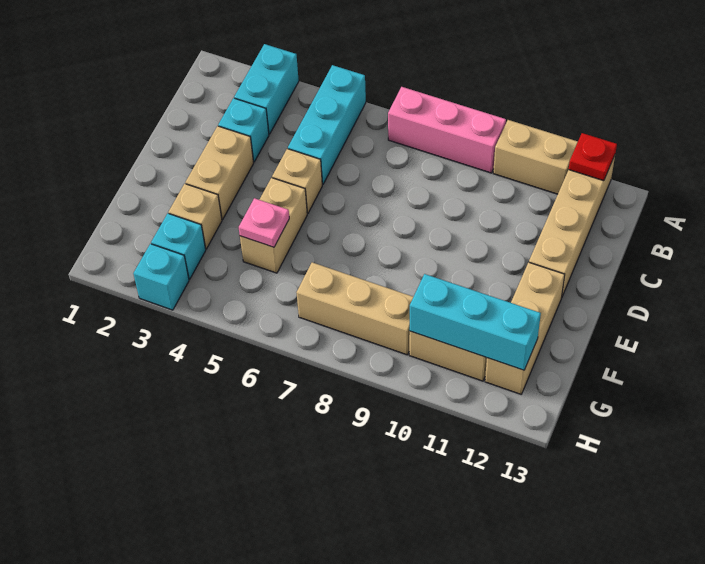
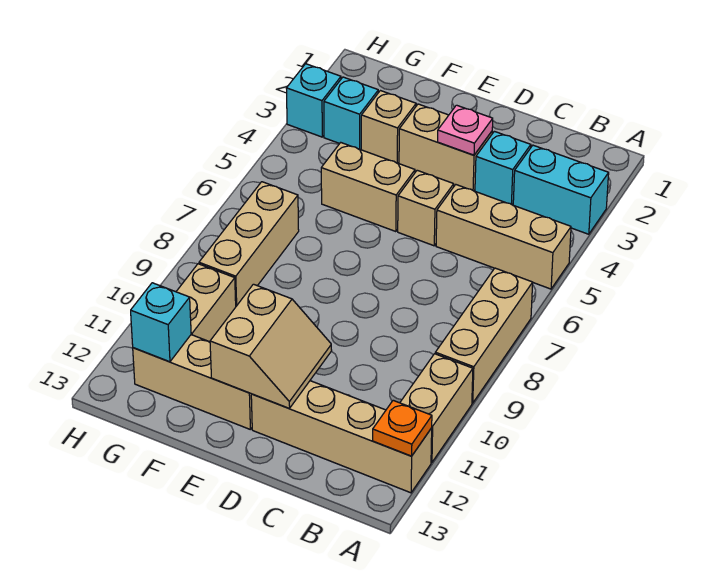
cyan 1x3 brick [288,65,366,185] -> tan 1x3 brick [436,185,571,289]
pink 1x3 brick [388,87,506,173] -> tan 1x3 brick [435,268,533,403]
red 1x1 plate [569,133,617,181] -> orange 1x1 plate [373,400,432,456]
none -> tan 2x2 slope [210,284,332,408]
pink 1x1 plate [239,198,289,247] -> pink 1x1 plate moved to [438,105,493,155]
cyan 1x3 brick [410,274,541,370] -> cyan 1x1 brick [131,283,191,362]

